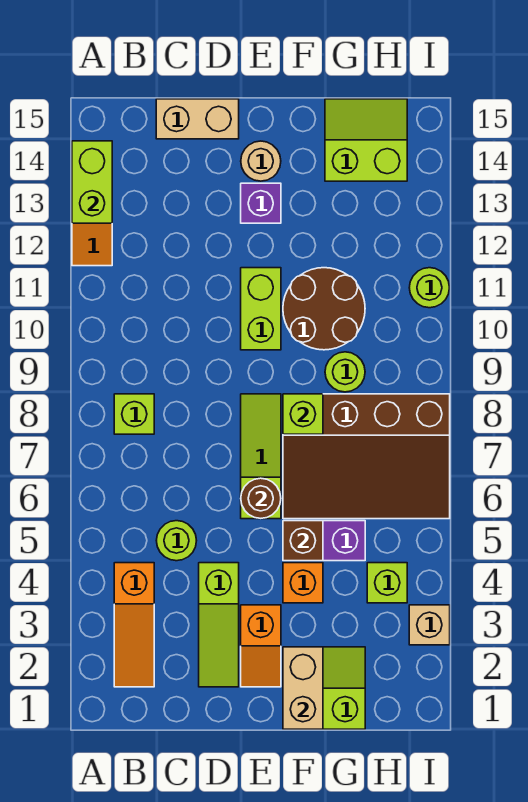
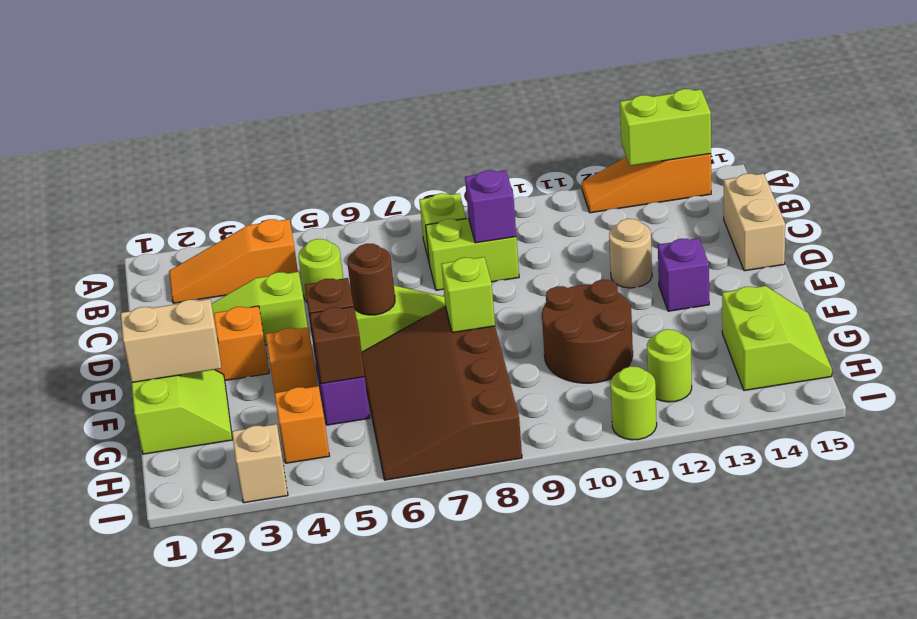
none -> purple 1x1 brick [465,170,516,243]
lime 1x2 brick [241,268,281,350] -> lime 1x2 brick moved to [426,218,519,290]
tan 1x1 round brick [241,141,281,181] -> tan 1x1 round brick moved to [609,219,652,288]
none -> brown 1x1 brick [310,307,365,384]
lime 1x1 round brick [325,352,365,392] -> lime 1x1 round brick moved to [647,329,692,402]
lime 1x1 brick [367,563,407,603] -> orange 1x1 brick [275,386,329,463]

